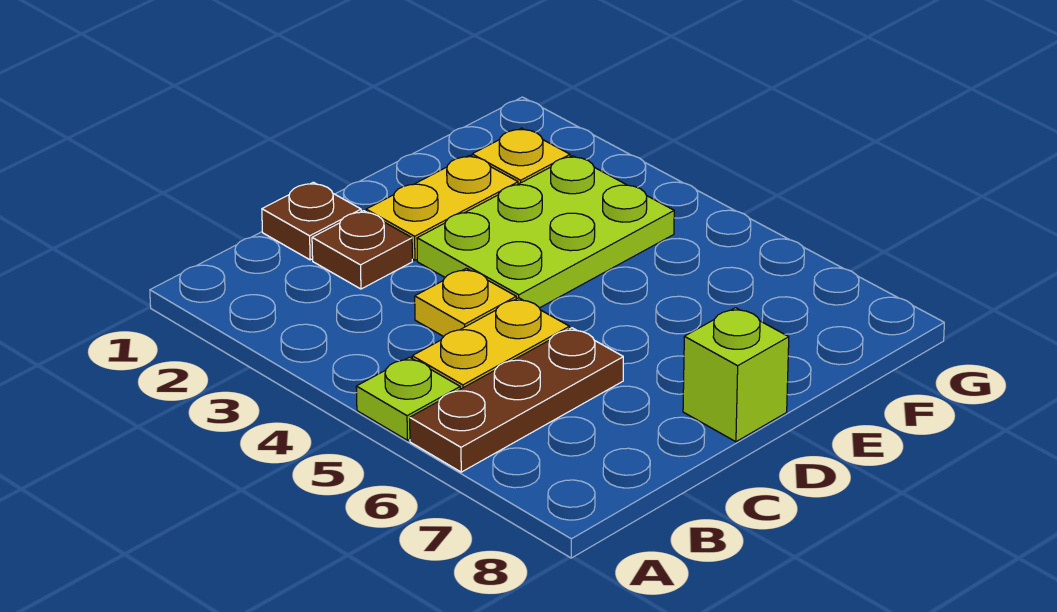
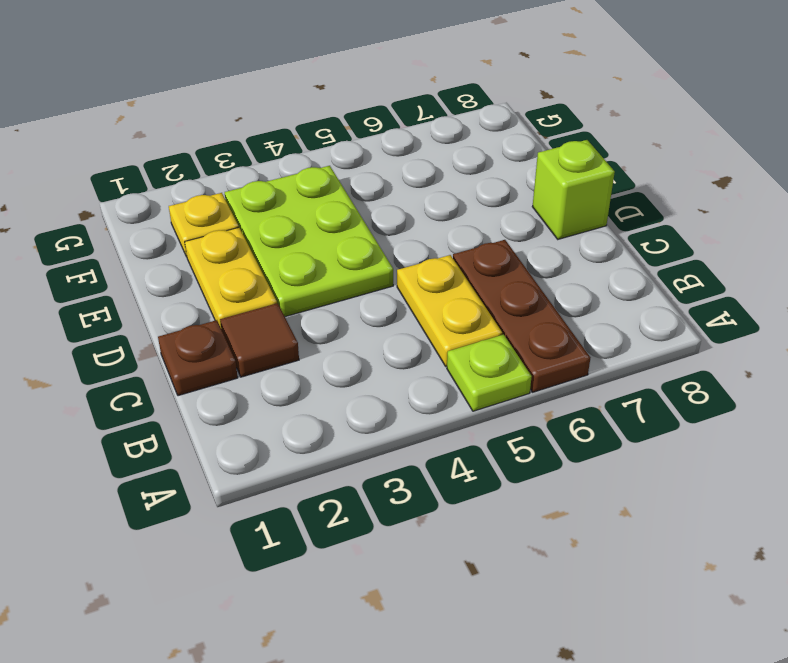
brown 1x1 plate [312,211,412,289] -> brown 1x1 tile [220,303,299,377]
yellow 1x1 plate [415,268,516,337] -> none

